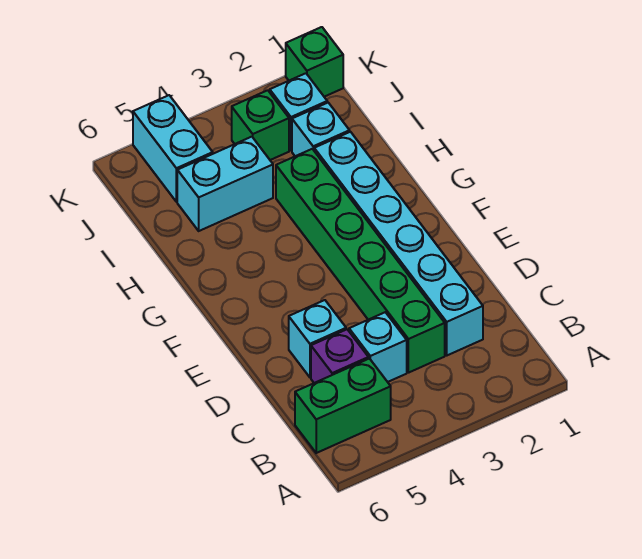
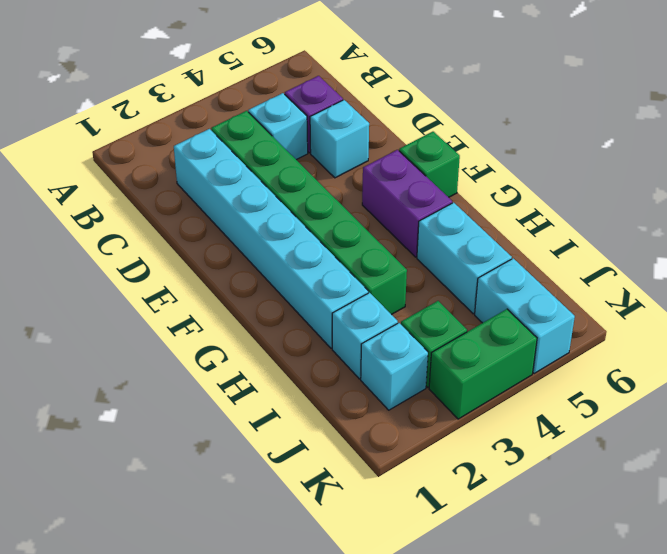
green 1x2 brick [295,359,391,453] -> green 1x2 brick moved to [429,309,537,419]
none -> purple 1x2 brick [362,150,452,257]
cyan 1x2 brick [177,137,273,231] -> cyan 1x2 brick turned to [417,203,512,314]
green 1x1 brick [286,27,343,97] -> green 1x1 brick moved to [399,132,460,197]

